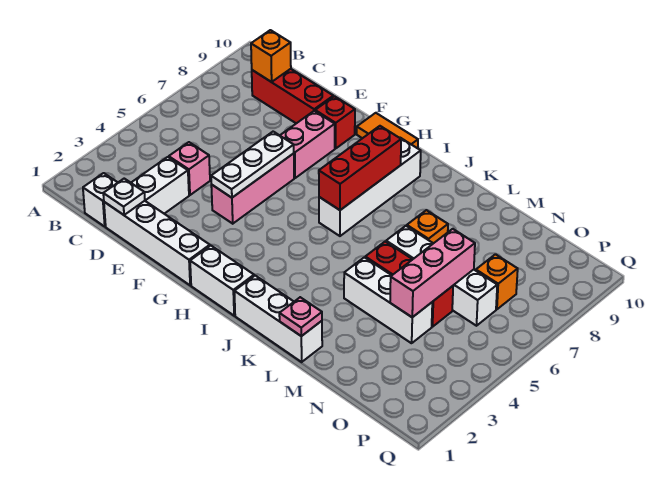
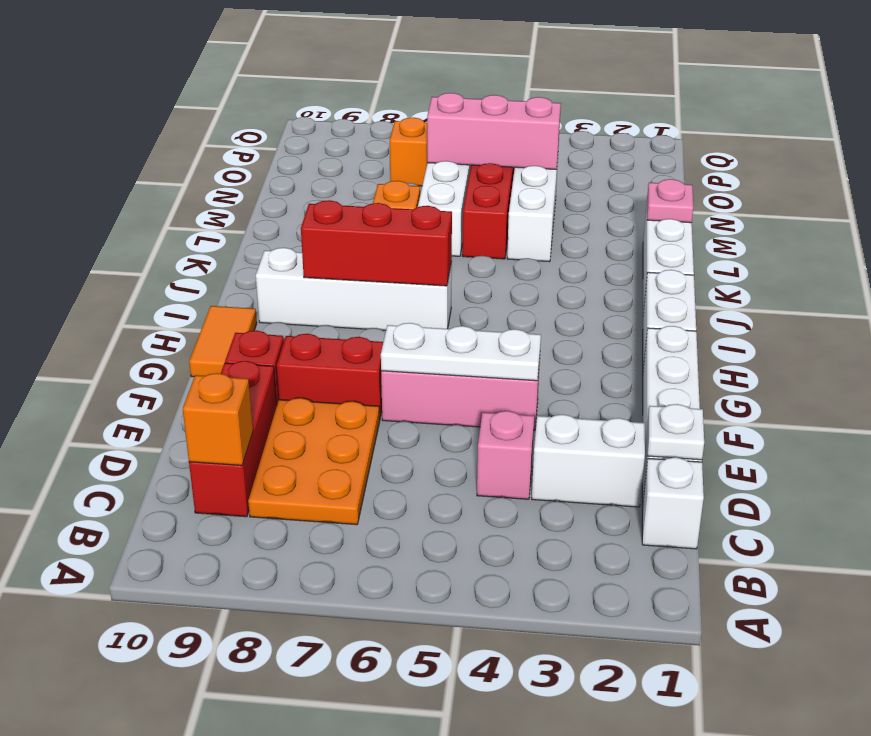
none -> orange 2x3 plate [248,398,380,525]
pink 1x2 brick [280,111,335,178] -> red 1x2 brick [277,334,383,418]

